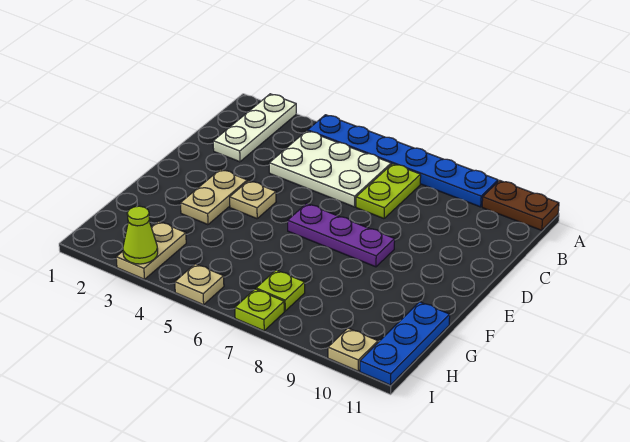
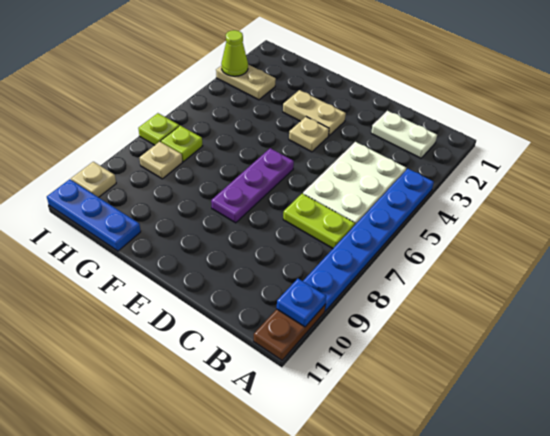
white 1x3 plate [213,94,296,162] -> white 1x2 plate [371,111,437,158]
none -> blue 1x1 plate [277,279,326,327]
tan 1x1 plate [175,264,224,305] -> tan 1x1 plate moved to [140,142,182,179]

